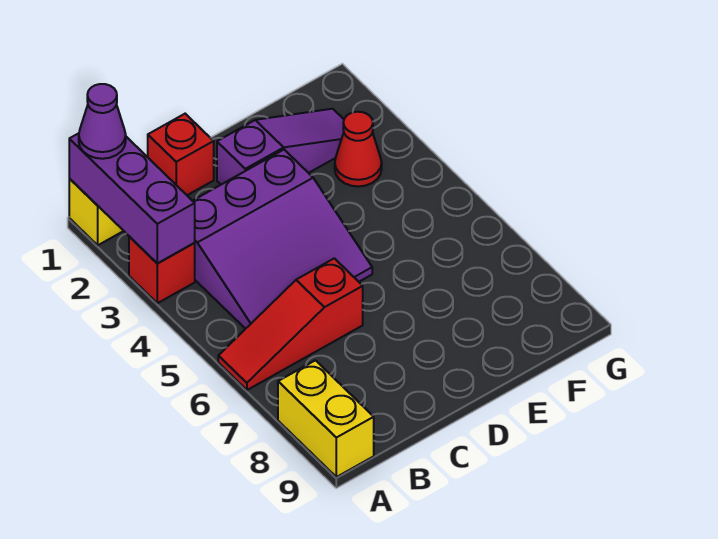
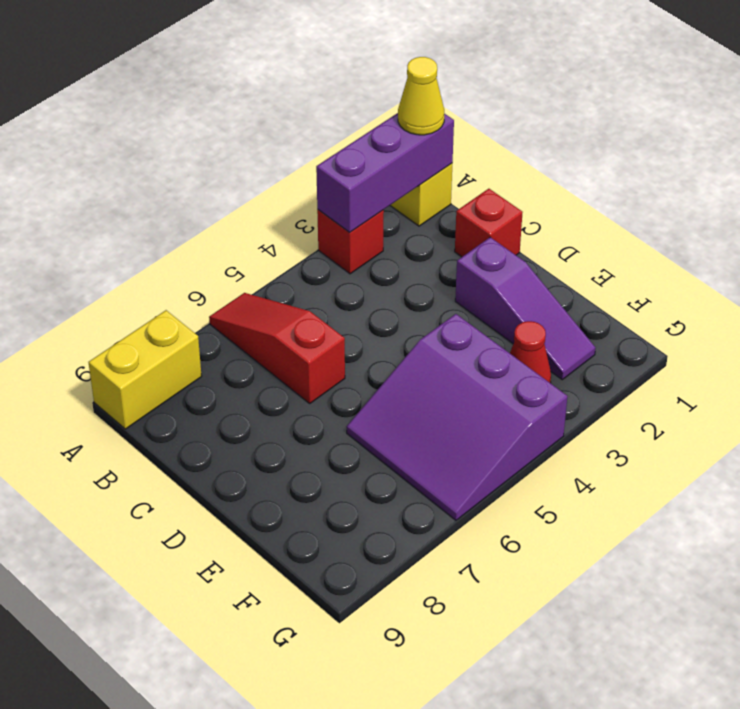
purple 1x1 cone [79,84,126,159] -> yellow 1x1 cone [398,57,444,135]
purple 3x3 slope [193,150,372,329] -> purple 3x3 slope moved to [347,314,567,520]

